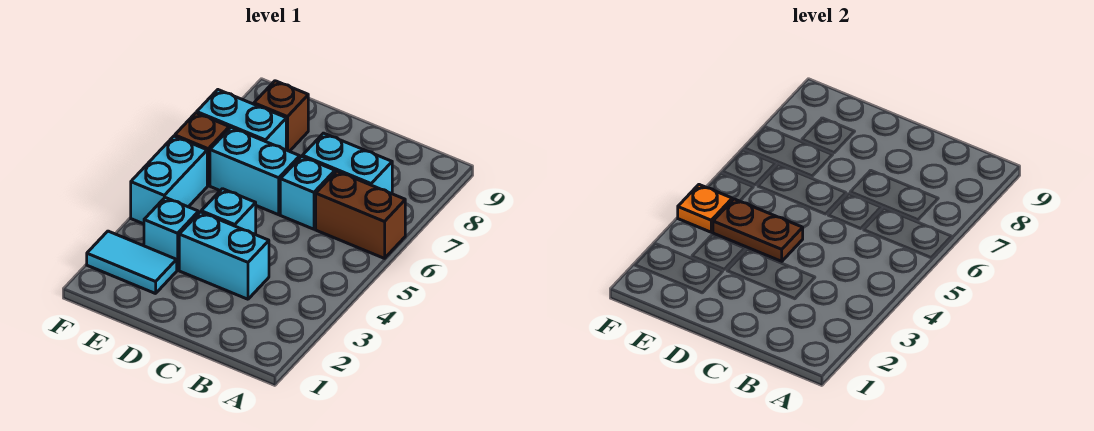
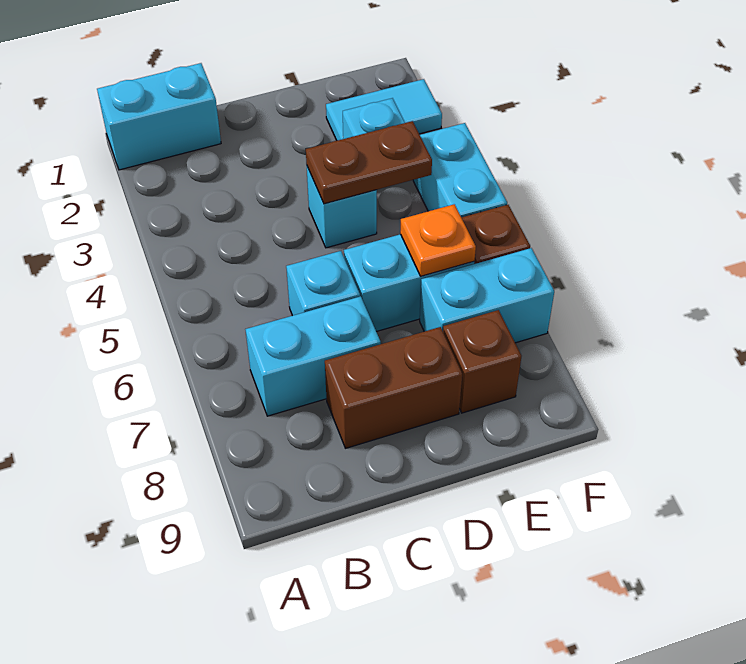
brown 1x2 brick [316,171,405,258] -> brown 1x2 brick moved to [325,327,462,448]
cyan 1x2 brick [179,212,269,299] -> cyan 1x2 brick moved to [97,63,221,170]
orange 1x1 plate [678,185,732,232] -> orange 1x1 plate moved to [400,204,476,276]

